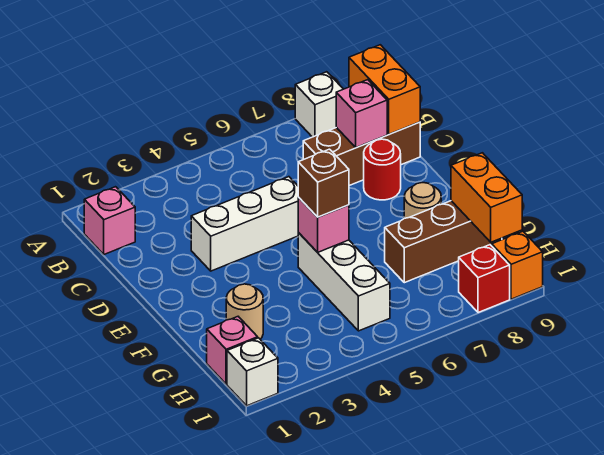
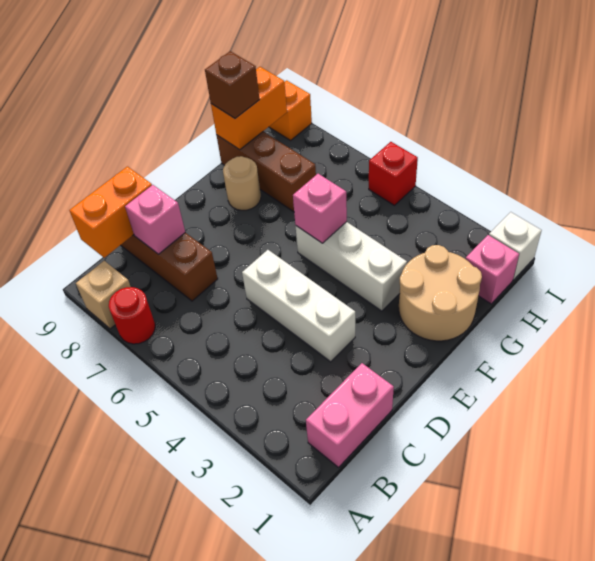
white 1x1 brick [295,72,343,137] -> tan 1x1 brick [76,261,131,329]
pink 1x1 brick [84,187,135,254] -> pink 1x2 brick [306,363,394,467]
red 1x1 round brick [364,139,401,200] -> red 1x1 round brick moved to [109,287,155,344]
white 1x3 brick [298,233,390,331] -> white 1x3 brick turned to [296,222,407,311]
brown 1x1 brick [298,149,349,217] -> brown 1x1 brick moved to [205,51,259,118]
tan 1x1 round brick [226,284,263,339] -> tan 2x2 round brick [399,245,482,341]
red 1x1 brick [459,245,510,313] -> red 1x1 brick moved to [369,142,418,205]

